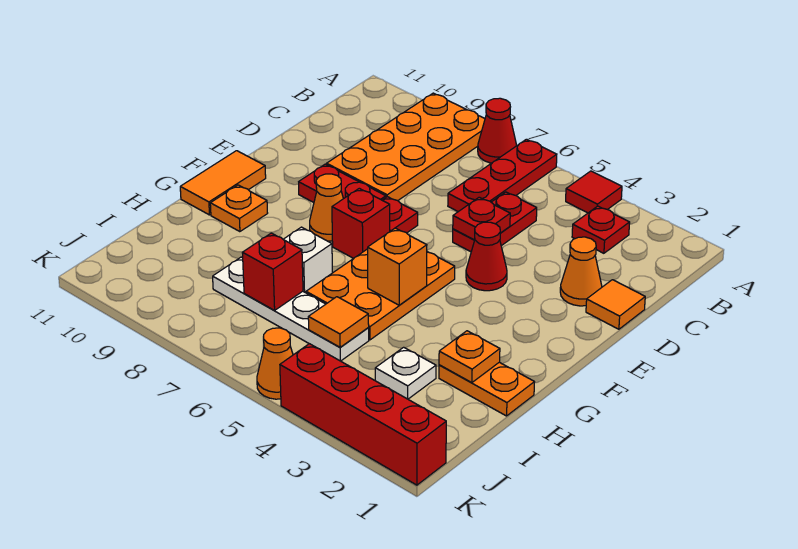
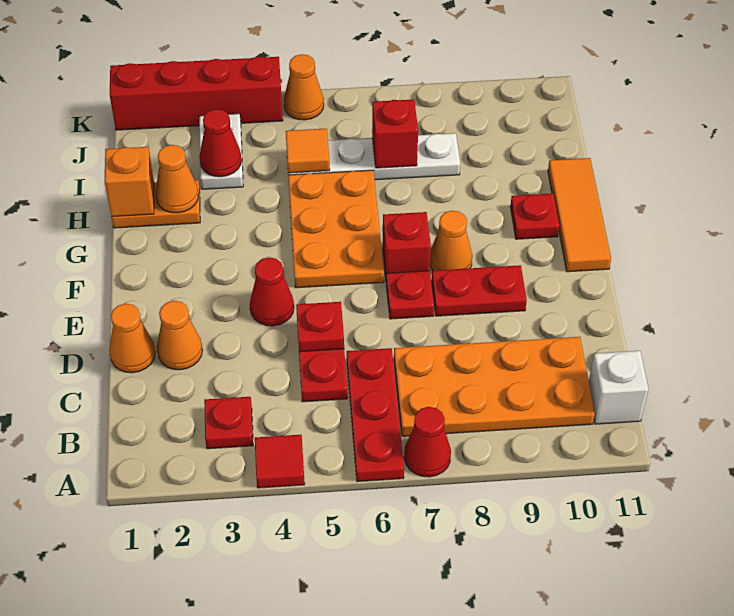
orange 2x4 plate [327,93,485,201] -> orange 2x4 plate turned to [394,337,595,436]
orange 1x1 tile [586,280,645,329] -> orange 1x1 cone [109,304,155,373]
orange 1x2 tile [180,151,266,215] -> orange 1x3 tile [548,158,611,272]
orange 1x1 brick [368,228,427,305] -> orange 1x1 brick moved to [105,147,154,217]
orange 1x1 plate [210,185,268,232] -> red 1x1 plate [510,193,559,239]
orange 1x1 plate [439,331,500,383] -> orange 1x1 cone [155,145,199,213]
white 1x1 brick [283,227,332,293] -> white 1x1 brick moved to [589,351,648,424]
white 1x1 plate [375,347,436,399] -> white 1x2 plate [199,114,243,189]
none -> red 1x1 cone [199,109,242,177]

